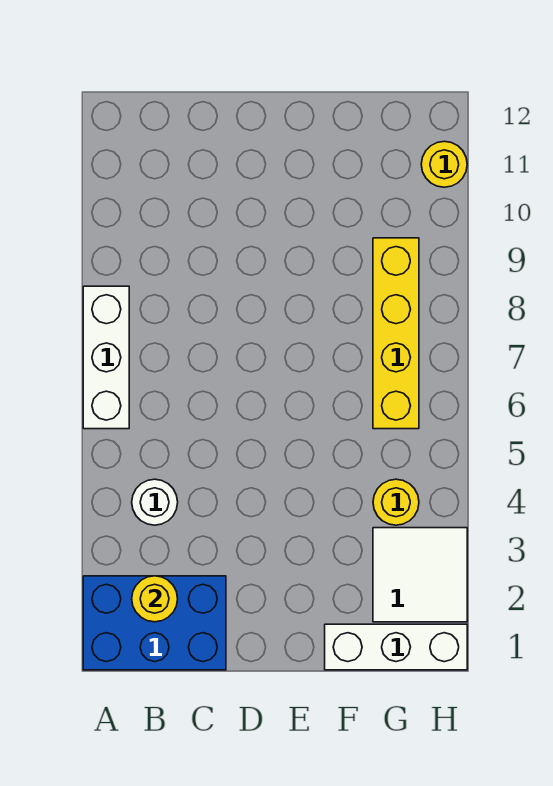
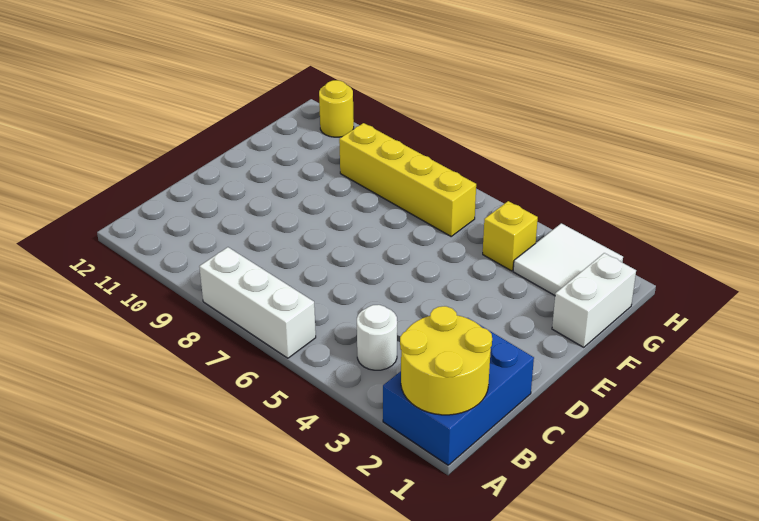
yellow 1x1 round brick [132,576,178,622] -> yellow 2x2 round brick [400,306,492,415]
white 1x3 brick [325,624,467,670] -> white 1x2 brick [552,253,636,347]
yellow 1x1 round brick [373,479,419,525] -> yellow 1x1 brick [483,201,538,271]

